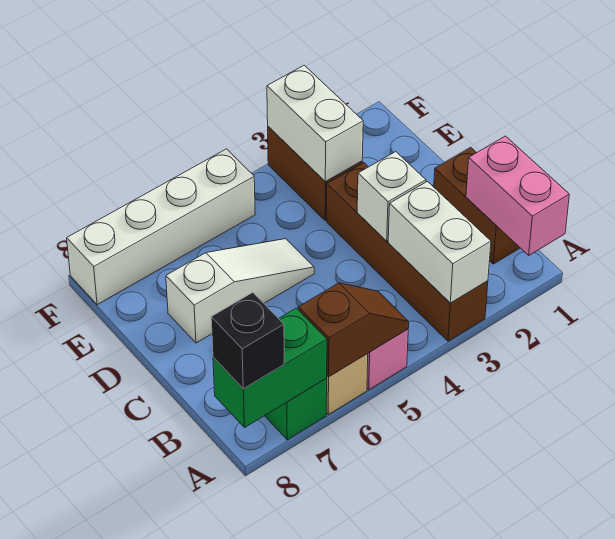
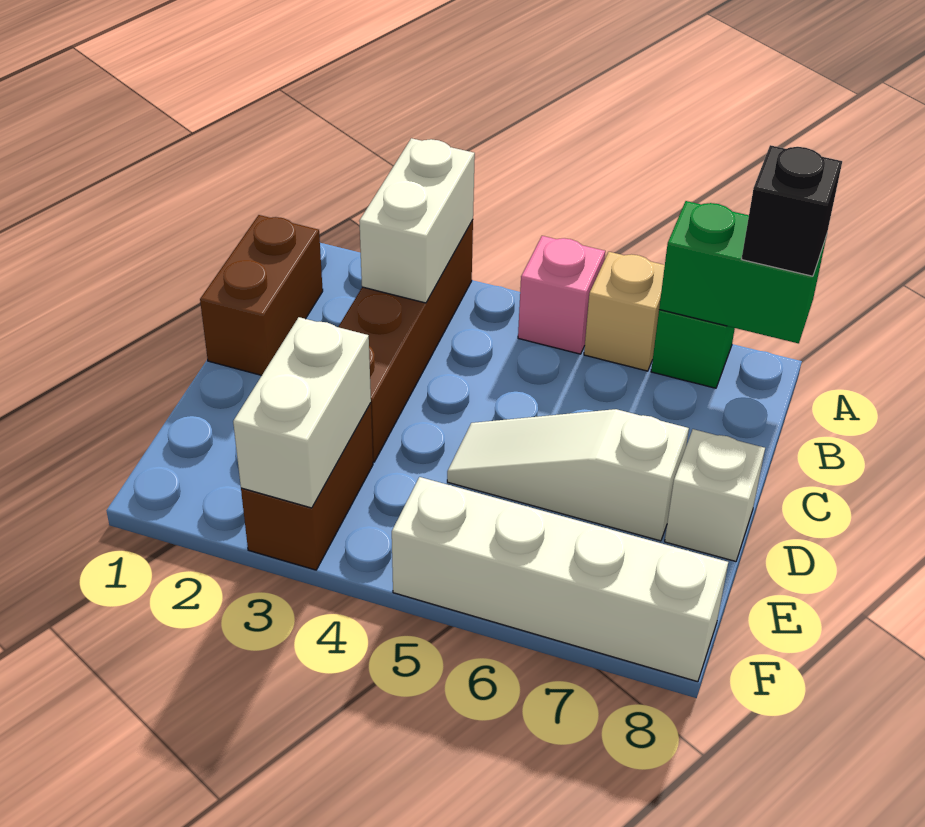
pink 1x2 brick [466,136,569,255] -> none
brown 1x2 slope [298,283,409,377] -> none
white 1x1 brick [357,152,426,241] -> white 1x1 brick moved to [665,429,765,561]

